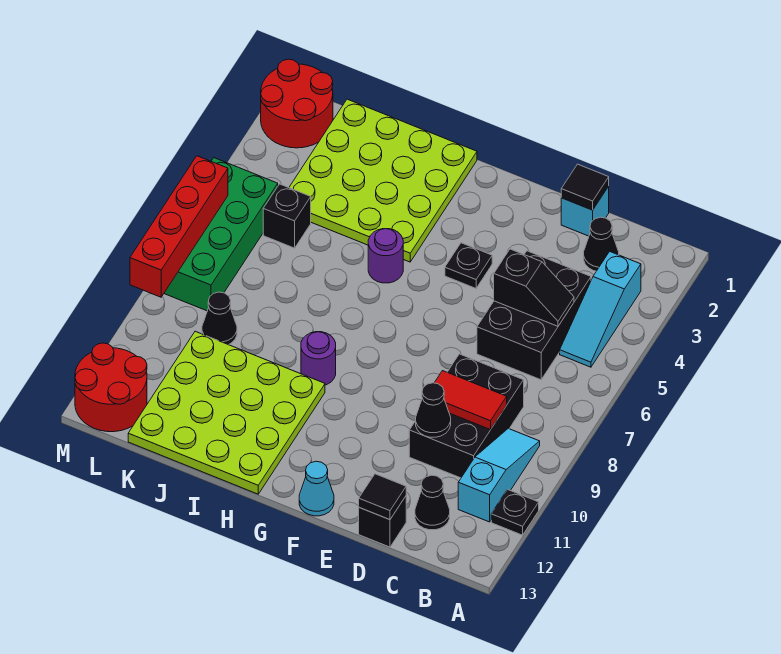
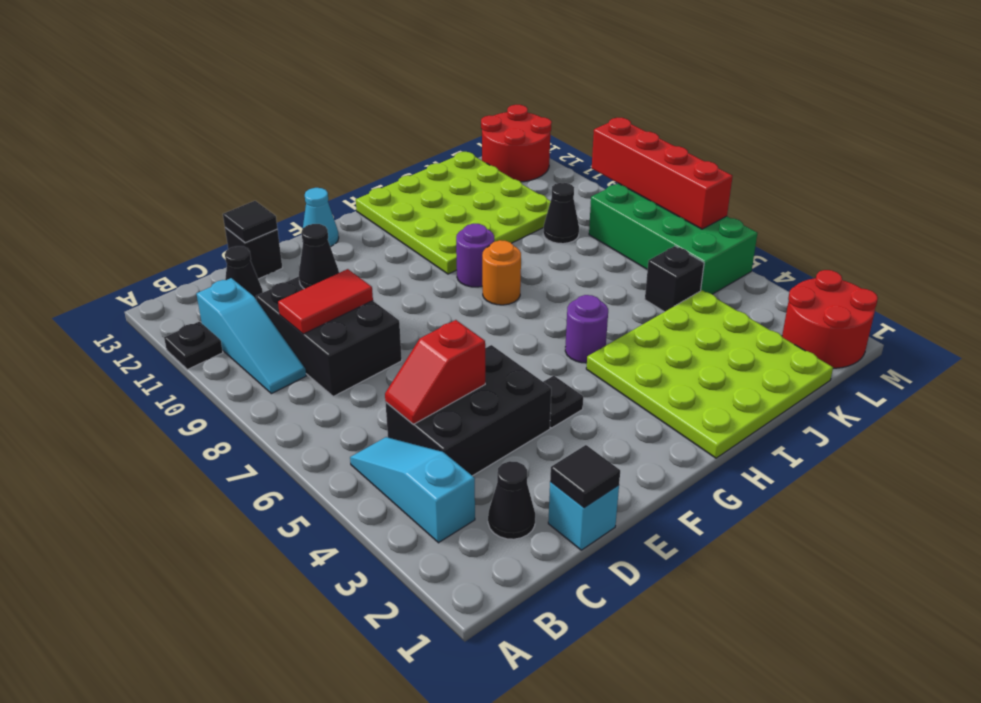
black 2x3 brick [477,251,591,380] -> black 2x3 brick turned to [385,345,551,476]
black 1x2 slope [494,249,574,326] -> red 1x2 slope [385,320,485,424]
none -> orange 1x1 round brick [482,240,521,305]

